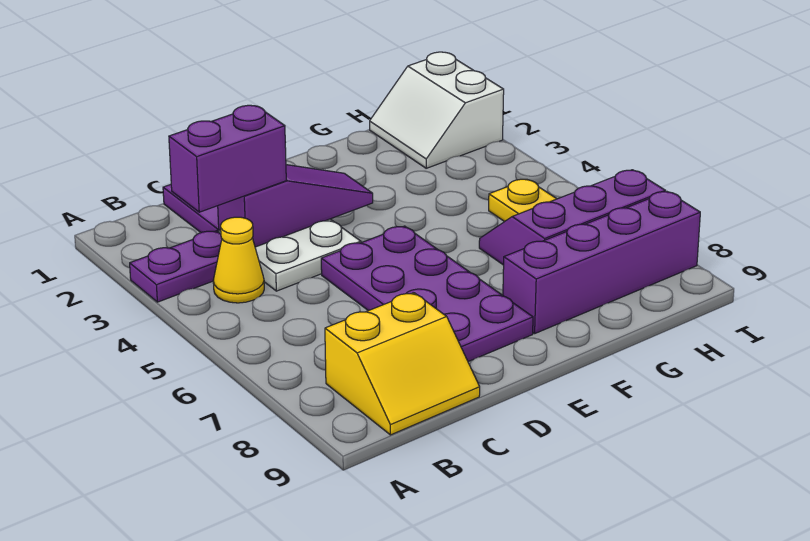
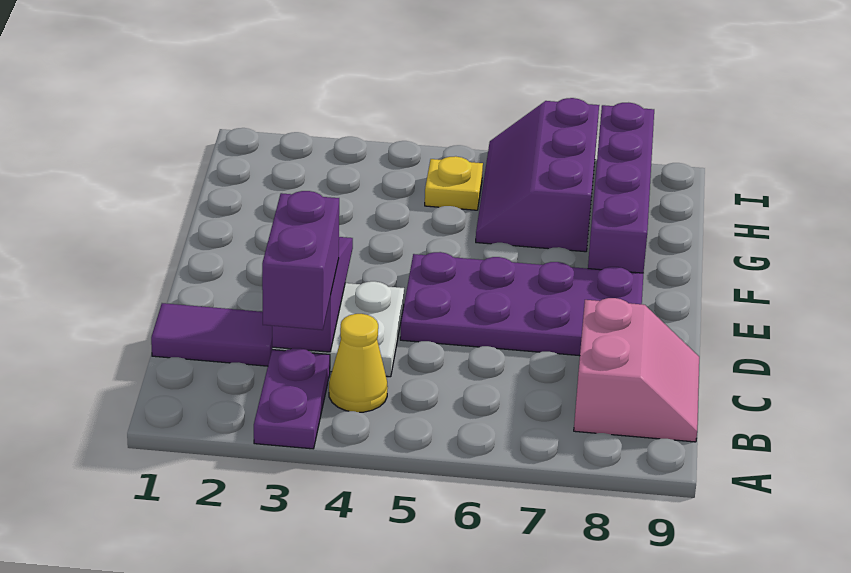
yellow 2x2 slope [325,293,480,435] -> pink 2x2 slope [574,298,699,442]
white 2x2 slope [370,52,504,168] -> none

